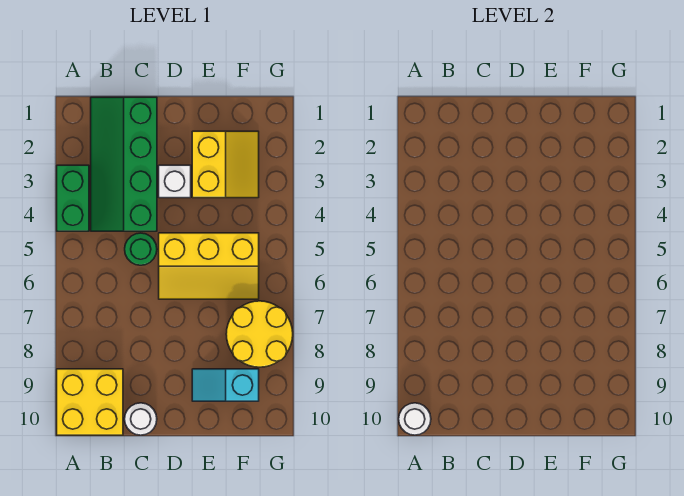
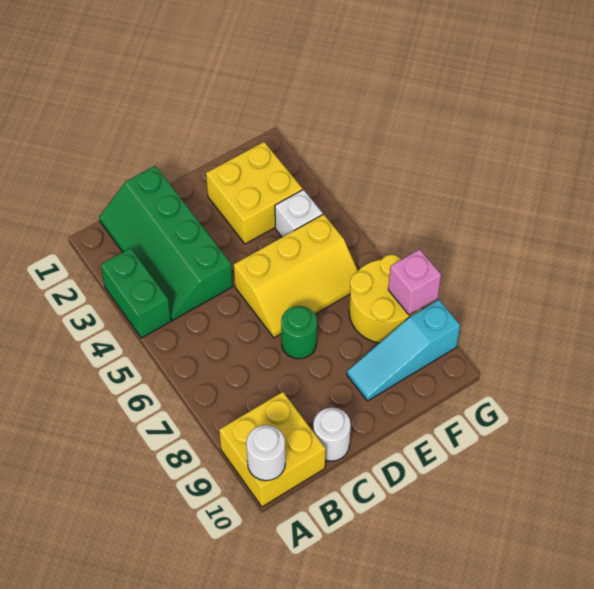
green 1x1 round brick [125,233,157,265] -> green 1x1 round brick moved to [281,306,317,359]
white 1x1 brick [159,165,191,198] -> white 1x1 brick moved to [275,190,323,237]
yellow 2x2 slope [192,131,259,198] -> yellow 2x2 brick [206,142,302,244]
cyan 1x2 slope [192,369,259,401] -> cyan 1x3 slope [347,300,460,401]
none -> pink 1x1 brick [388,249,441,315]

